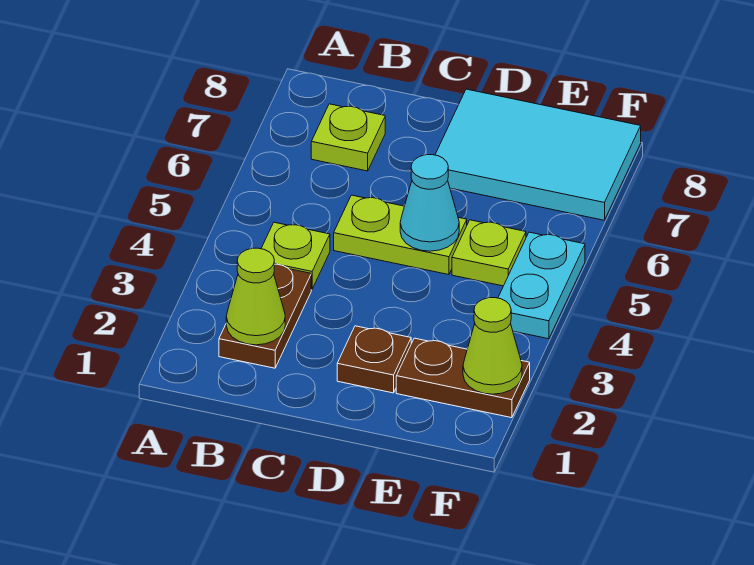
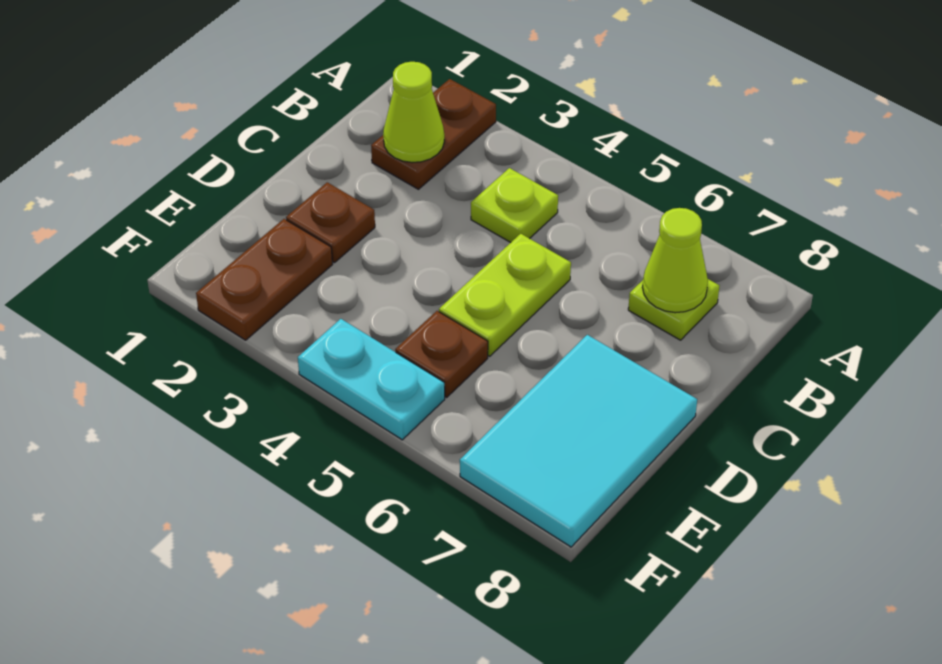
brown 1x2 plate [219,264,311,368] -> brown 1x2 plate turned to [371,79,496,189]
cyan 1x1 cone [400,155,459,251] -> none
lime 1x1 plate [452,220,526,286] -> brown 1x1 plate [395,311,488,397]
lime 1x1 cone [463,298,522,394] -> lime 1x1 cone moved to [643,208,708,313]

